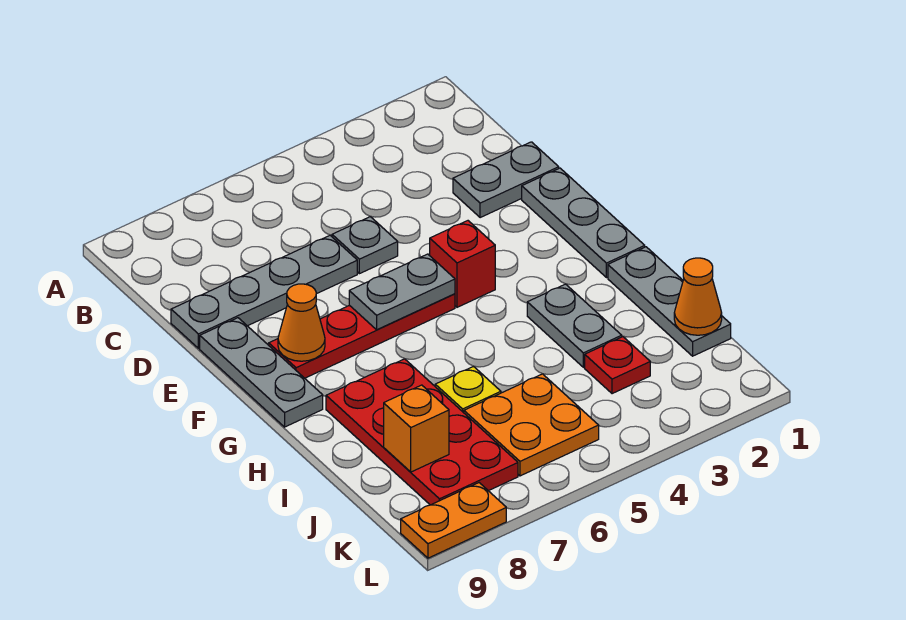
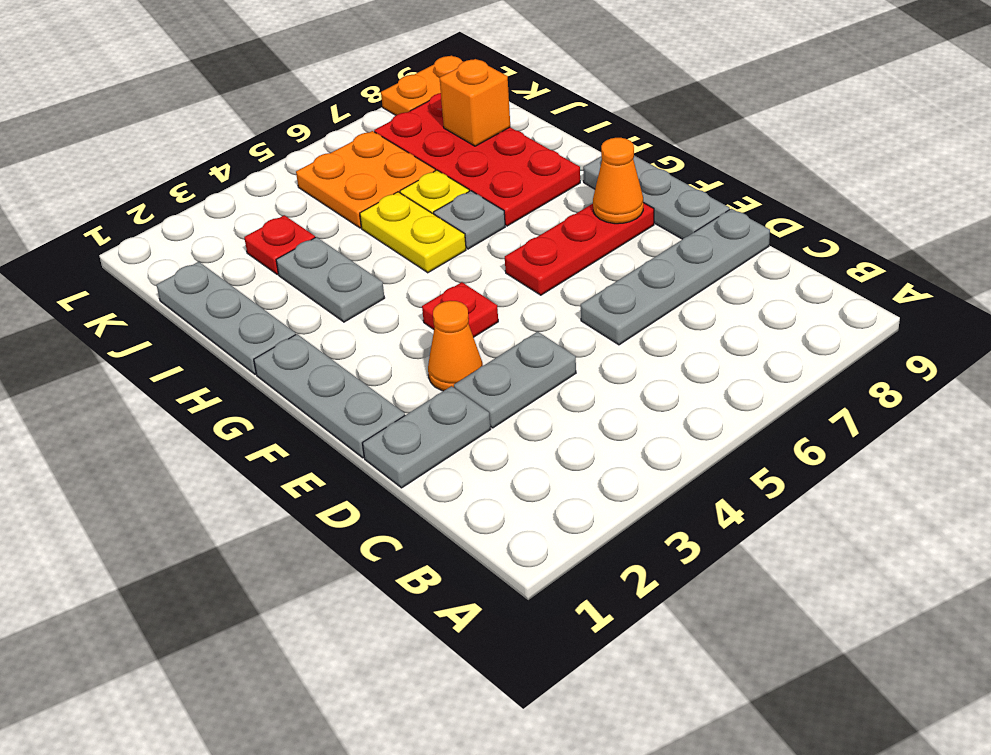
grey 1x1 plate [332,217,398,274] -> grey 1x1 plate moved to [434,191,505,249]
red 1x1 brick [430,221,495,307] -> red 1x1 plate [422,282,498,337]
red 1x4 plate [269,294,455,378] -> red 1x3 plate [505,203,654,295]
grey 1x2 plate [349,254,455,330] -> grey 1x2 plate moved to [454,332,576,428]
none -> yellow 1x2 plate [360,192,466,273]
orange 1x1 cone [674,258,722,335] -> orange 1x1 cone moved to [428,301,483,391]

